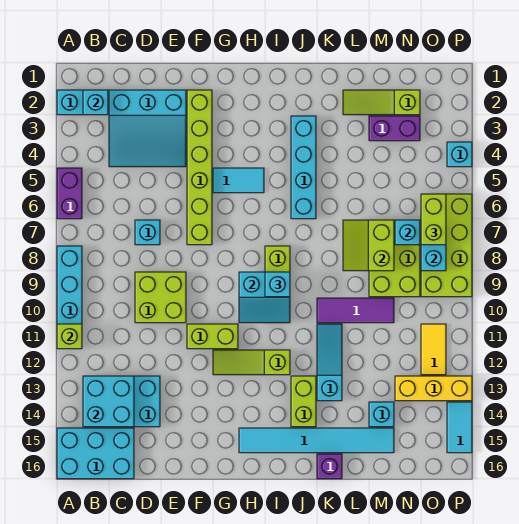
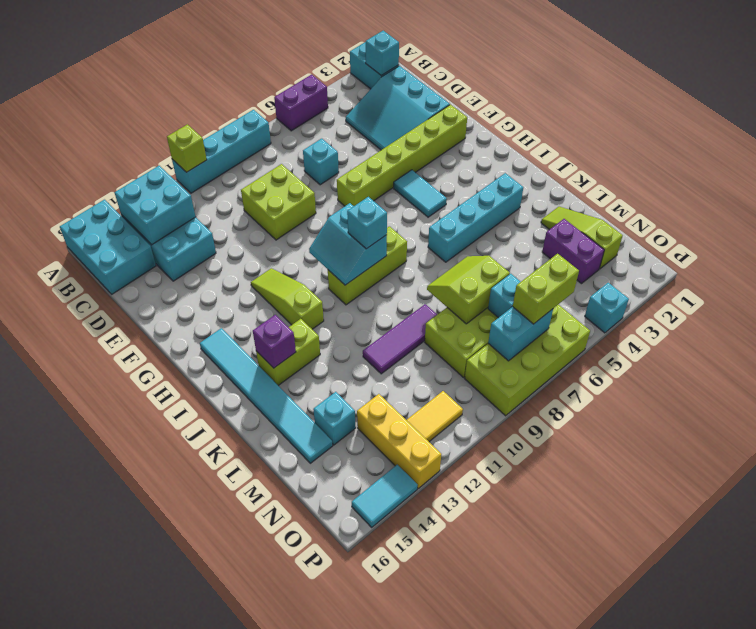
lime 1x2 brick [187,324,238,349] -> none
purple 1x3 tile [317,298,394,323] -> purple 1x3 tile turned to [363,304,437,374]
cyan 1x3 slope [317,324,342,401] -> none
purple 1x1 brick [317,454,342,479] -> purple 1x1 brick moved to [253,315,296,368]

